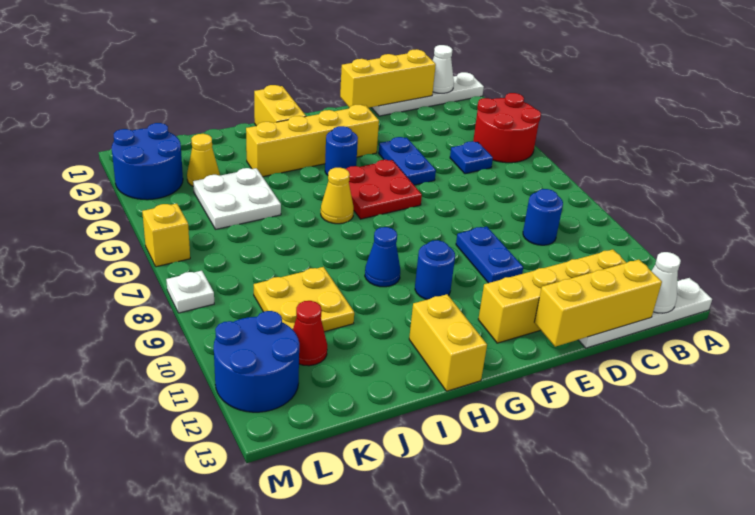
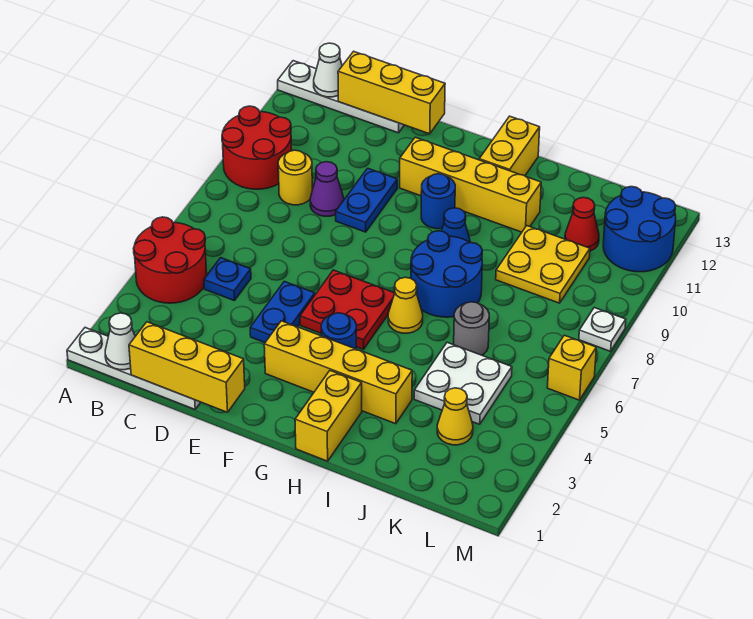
none -> red 2x2 round brick [222,106,292,189]
blue 1x1 round brick [523,189,563,245] -> yellow 1x1 round brick [278,150,312,205]
yellow 1x4 brick [478,249,626,343] -> yellow 1x4 brick moved to [400,137,541,232]
none -> purple 1x1 cone [310,162,344,216]
none -> grey 1x1 round brick [454,302,489,355]
blue 2x2 round brick [112,123,183,200] -> blue 2x2 round brick moved to [411,231,482,317]

